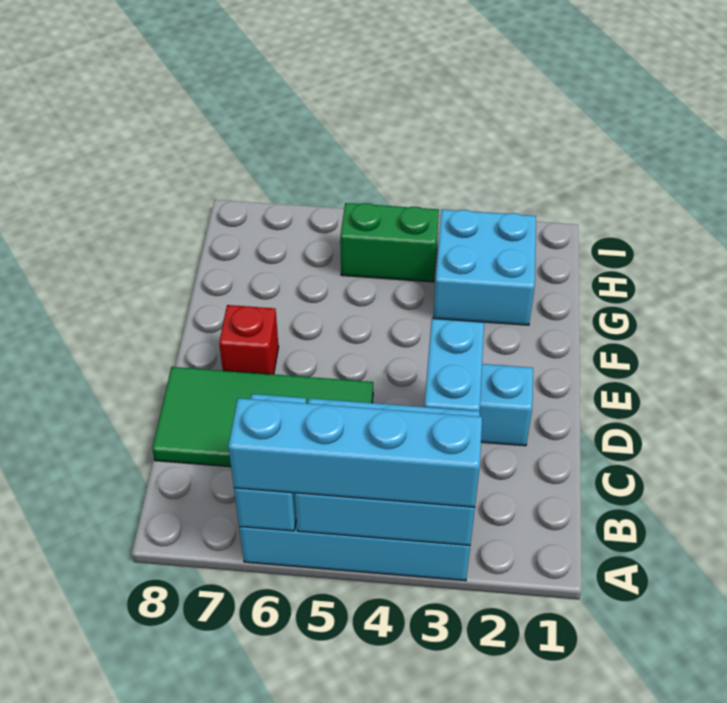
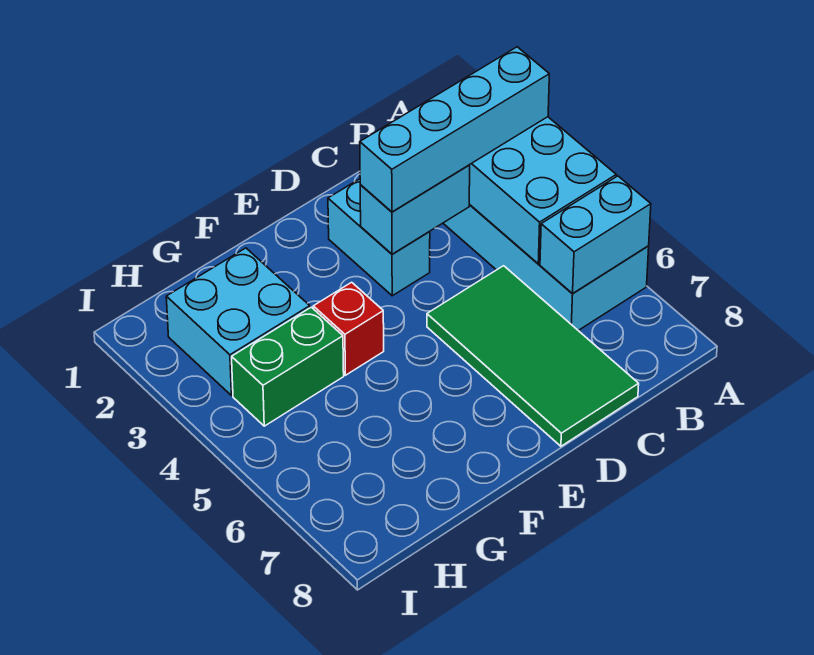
cyan 1x4 brick [228,398,482,507] -> cyan 1x4 brick turned to [360,47,549,212]
red 1x1 brick [219,305,279,374] -> red 1x1 brick moved to [313,282,384,375]
green 1x2 brick [340,203,439,282] -> green 1x2 brick turned to [232,307,344,426]

